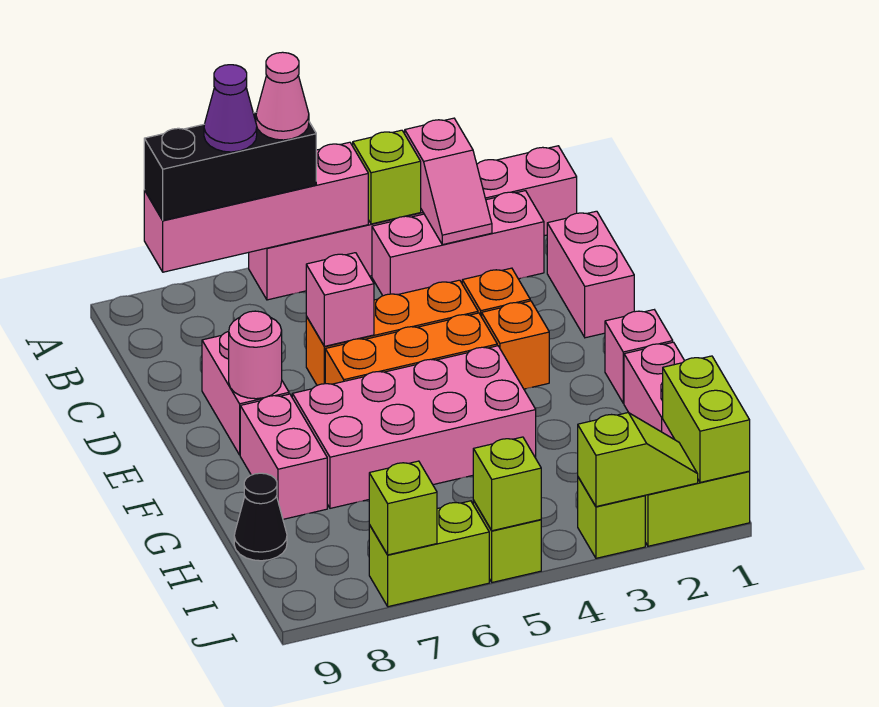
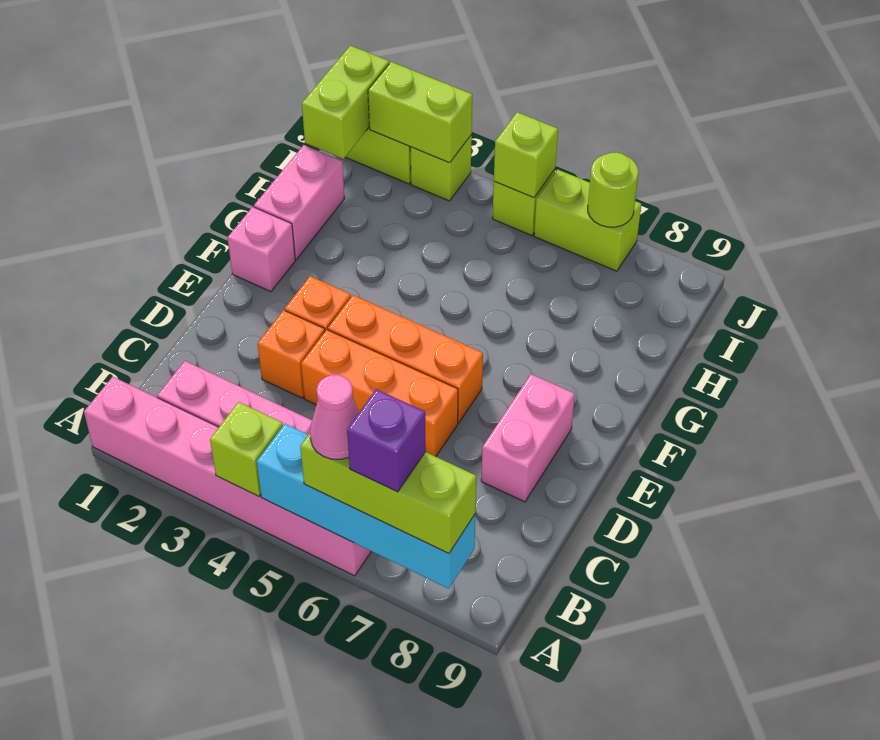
pink 1x2 slope [405,118,492,245] -> none
pink 1x4 brick [144,142,368,272] -> cyan 1x4 brick [257,424,475,589]
black 1x3 brick [144,112,316,220] -> lime 1x3 brick [300,433,476,554]
purple 1x1 cone [204,65,257,152] -> purple 1x1 brick [347,389,426,492]
pink 1x2 brick [547,211,634,338] -> none
pink 1x1 brick [306,253,374,346] -> none
pink 1x1 round brick [229,311,282,399] -> none
pink 2x4 brick [292,346,536,508] -> none
pink 1x2 brick [240,394,327,519] -> none
black 1x1 cone [234,473,287,561] -> none
lime 1x2 slope [578,413,698,507] -> lime 1x2 brick [368,62,472,163]
lime 1x1 brick [369,461,437,555] -> lime 1x1 round brick [588,152,638,227]

